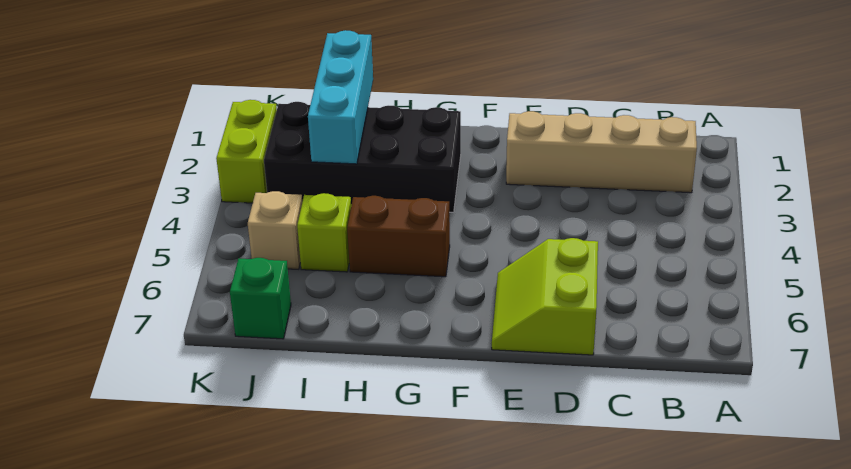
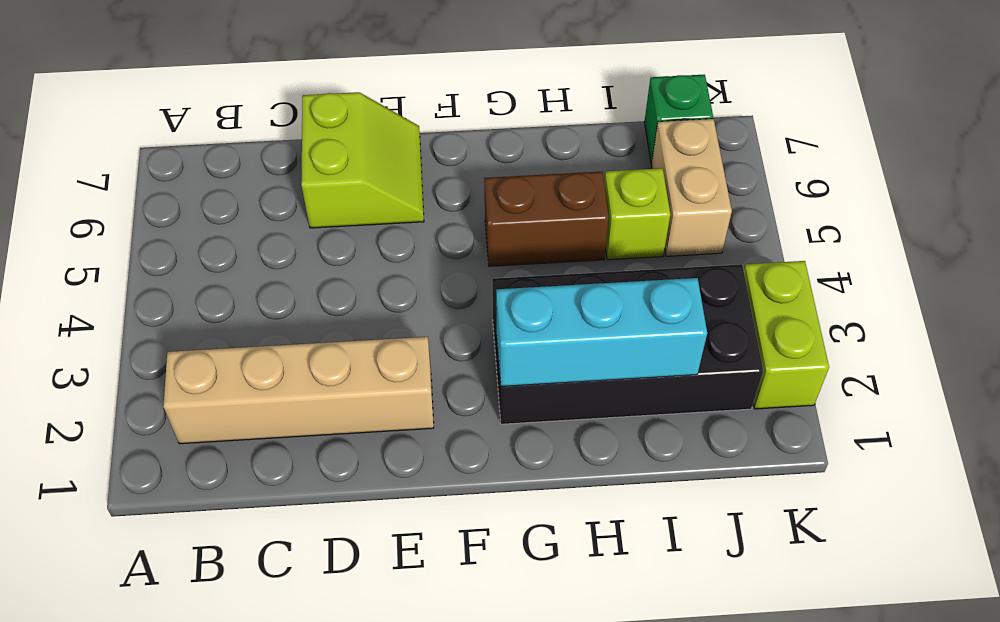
cyan 1x3 brick [308,30,373,164] -> cyan 1x3 brick turned to [496,278,707,386]
tan 1x1 brick [248,191,302,269] -> tan 1x2 brick [651,119,732,256]

